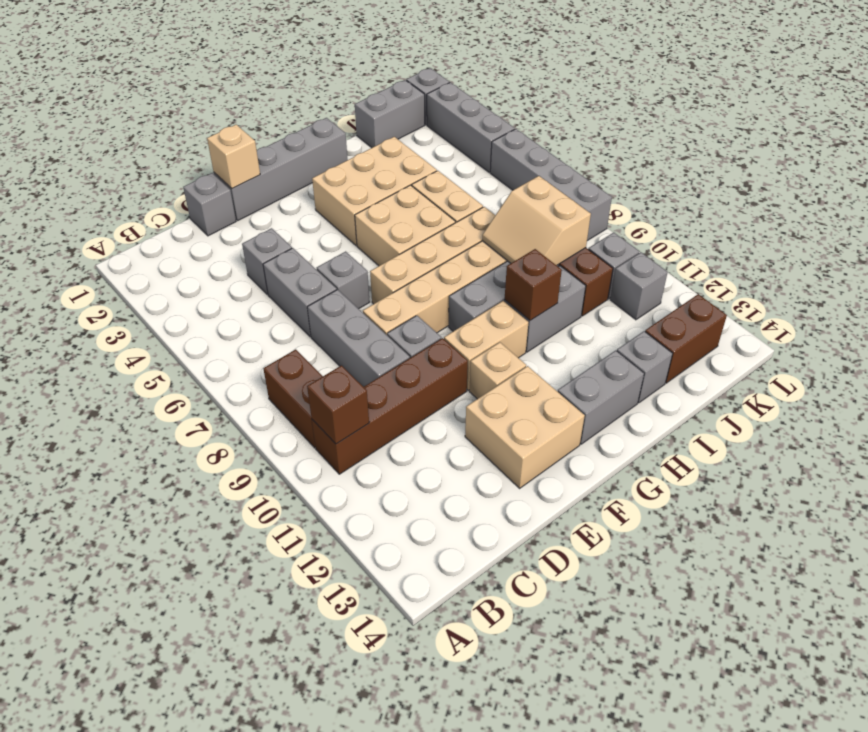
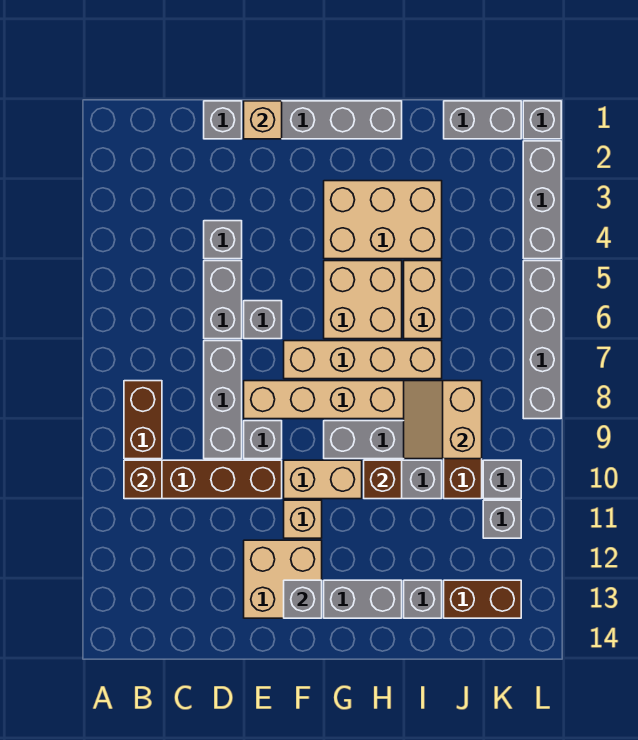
none -> grey 1x1 brick [284,580,322,618]

